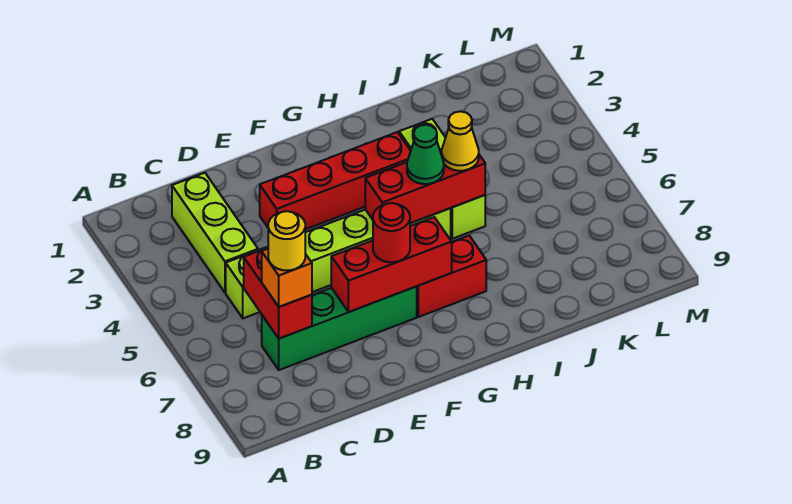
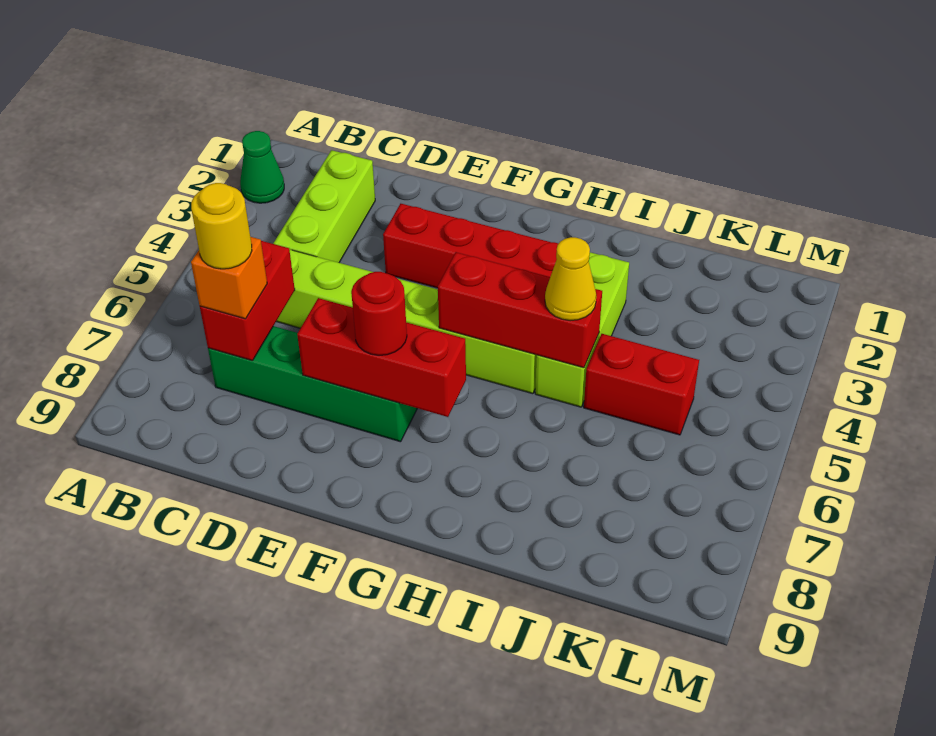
red 1x2 brick [416,236,486,317] -> red 1x2 brick moved to [584,334,699,435]
green 1x1 cone [407,125,444,184] -> green 1x1 cone moved to [240,131,284,203]

